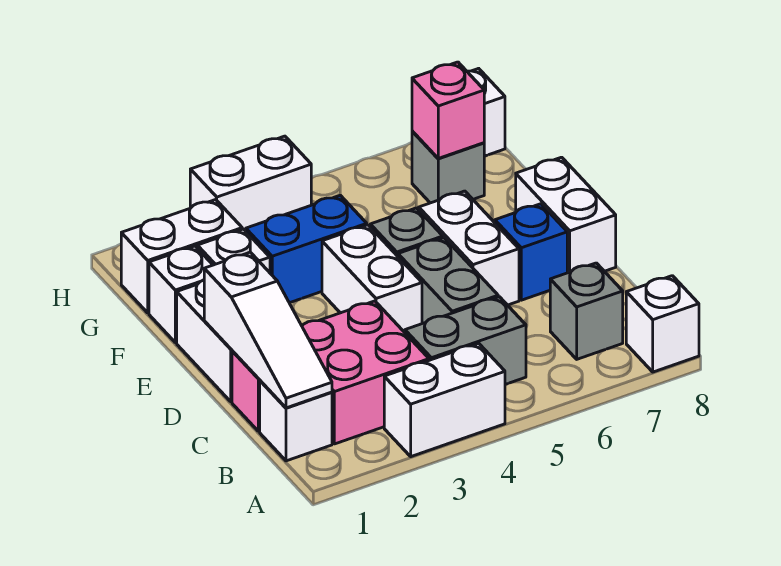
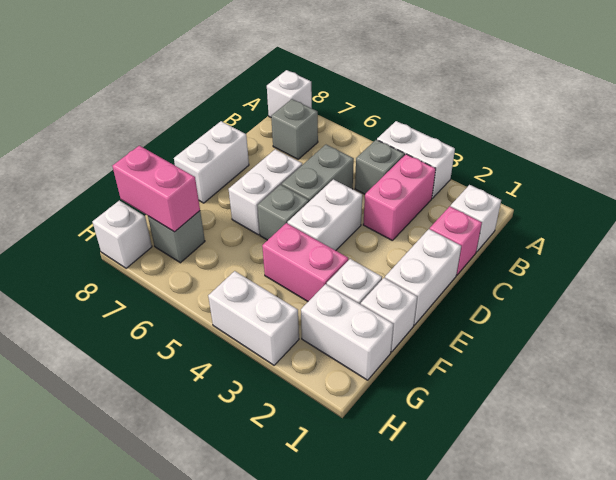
white 1x3 slope [204,252,332,408] -> none
pink 2x2 brick [302,301,429,444] -> pink 1x2 brick [363,154,436,241]
grey 1x2 brick [405,297,526,384] -> grey 1x1 brick [355,140,405,194]
blue 1x1 brick [495,204,567,300] -> none
blue 1x2 brick [246,195,367,303] -> pink 1x2 brick [262,223,348,301]
pink 1x1 brick [412,62,484,158] -> pink 1x2 brick [112,146,200,232]

